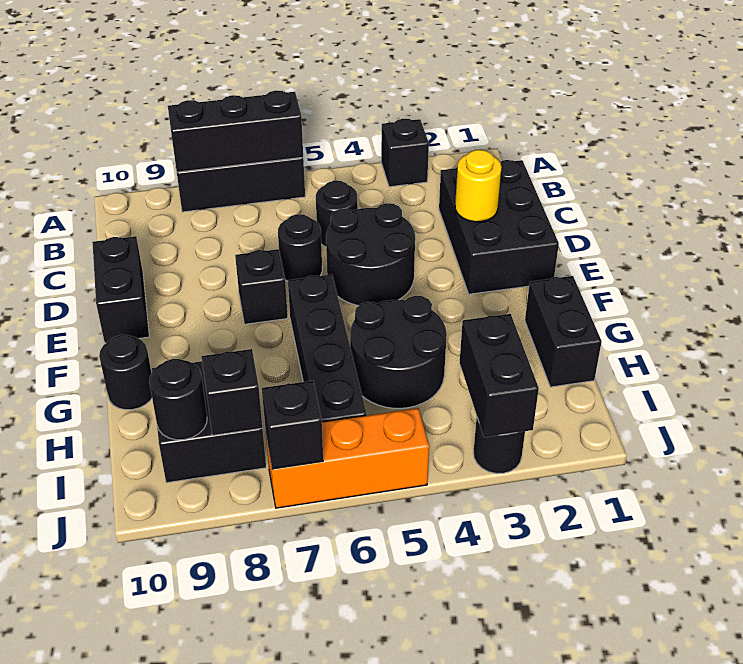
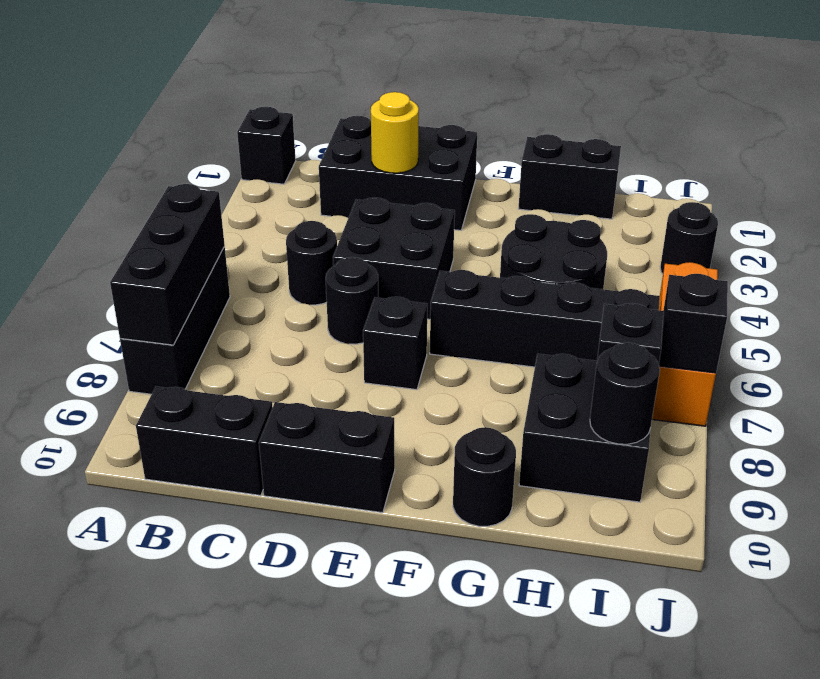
black 1x1 brick [381,119,429,187] -> black 1x1 brick moved to [237,107,296,184]
black 2x2 round brick [326,203,415,306] -> black 2x2 brick [333,198,455,319]
black 1x2 brick [460,314,539,437] -> black 1x2 brick moved to [136,386,273,495]

